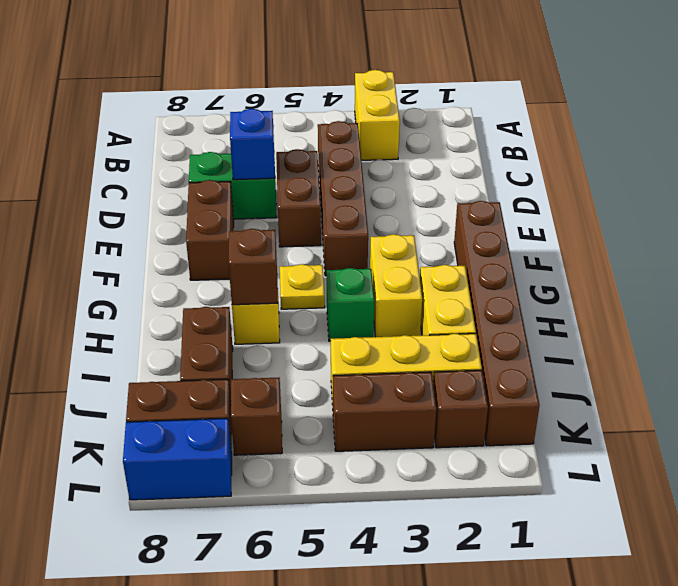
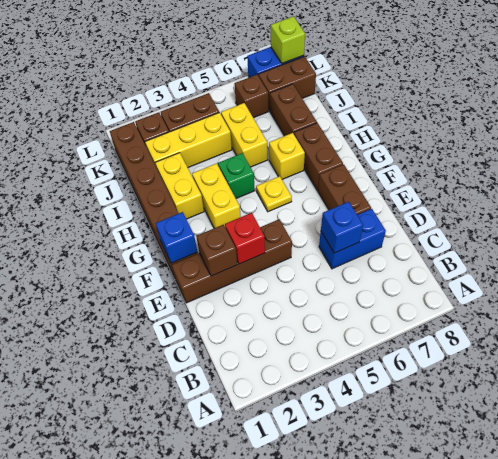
yellow 1x2 brick [355,70,400,160] -> yellow 1x2 brick moved to [221,103,268,167]
brown 1x4 brick [318,121,368,276] -> brown 1x4 brick turned to [172,219,292,303]
brown 1x2 brick [276,149,321,247] -> brown 1x2 brick moved to [294,123,343,191]
green 1x2 brick [189,152,277,219] -> blue 1x2 brick [319,209,386,269]
none -> red 1x1 brick [225,213,265,264]
none -> blue 1x1 brick [156,212,197,263]
brown 1x1 brick [229,229,278,305] -> brown 1x1 brick moved to [196,225,237,276]
none -> lime 1x1 brick [271,16,305,64]

